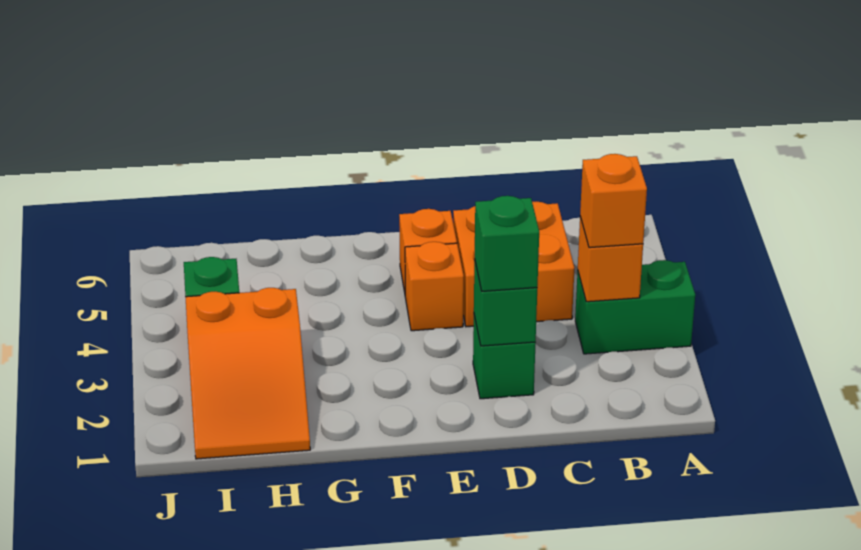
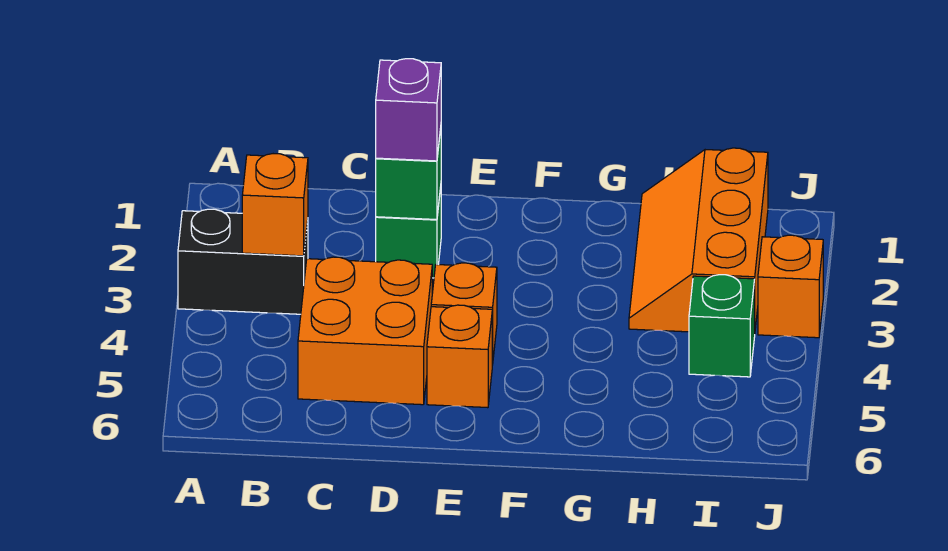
green 1x2 brick [575,260,695,354] -> black 1x2 brick [178,209,308,314]
orange 1x1 brick [580,154,647,248] -> orange 1x1 brick moved to [758,235,823,338]
green 1x1 brick [475,196,539,291] -> purple 1x1 brick [376,59,441,161]
orange 2x3 slope [186,288,310,459] -> orange 2x3 slope turned to [629,148,768,332]

